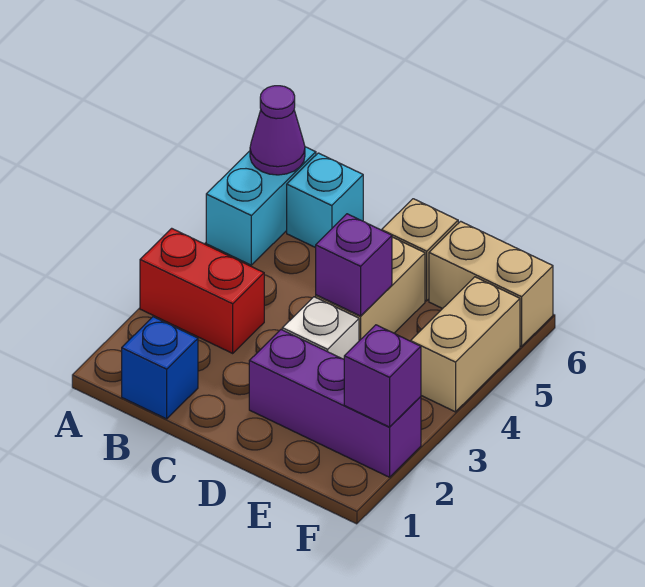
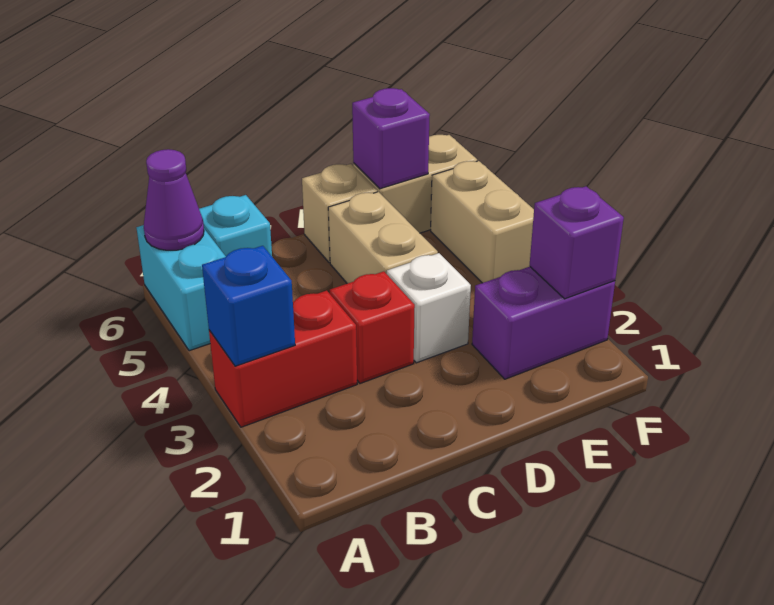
blue 1x1 brick [122,317,198,419] -> blue 1x1 brick moved to [202,246,295,366]
none -> red 1x1 brick [330,271,415,383]
purple 1x3 brick [249,330,421,477] -> purple 1x2 brick [472,267,615,379]
purple 1x1 brick [316,214,392,316] -> purple 1x1 brick moved to [352,88,430,189]

